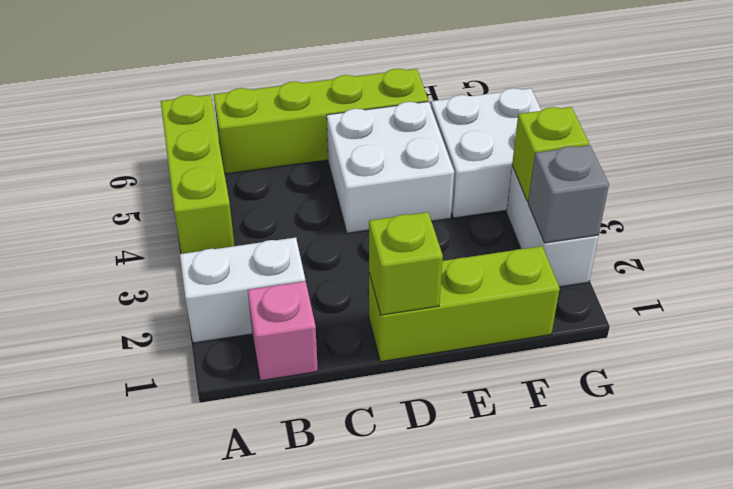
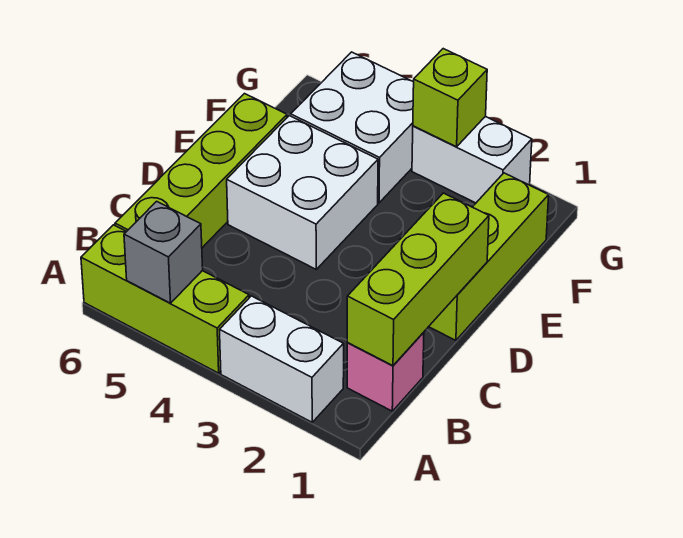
white 1x2 brick [180,237,305,343] -> white 1x2 brick turned to [220,296,344,422]
lime 1x1 brick [369,212,443,315] -> lime 1x3 brick [347,193,489,366]
grey 1x1 brick [528,145,609,243] -> grey 1x1 brick moved to [124,201,203,303]

